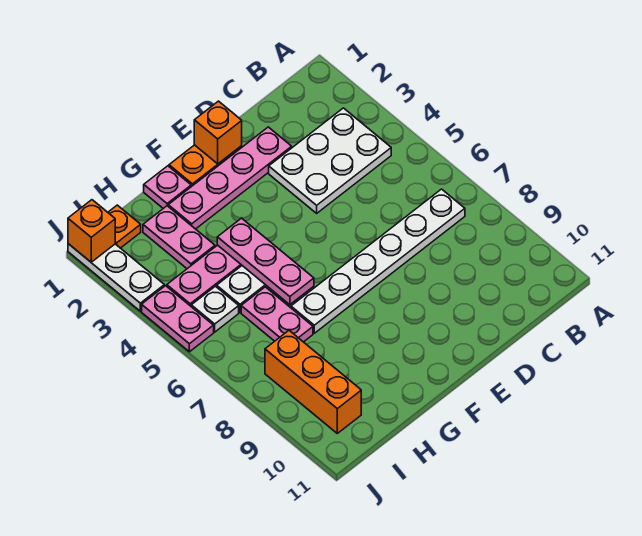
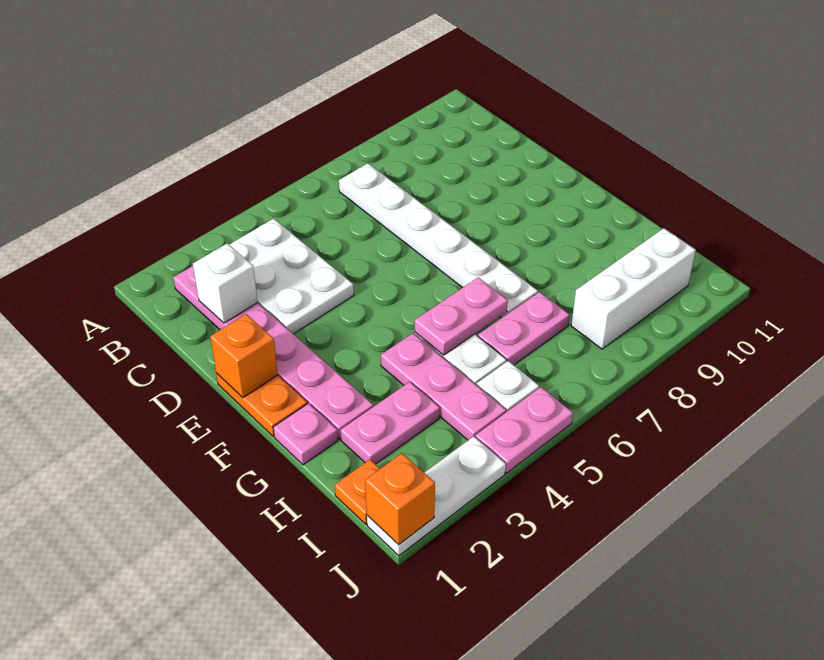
none -> white 1x1 brick [193,244,258,323]
pink 1x4 plate [168,127,292,229] -> pink 1x6 plate [173,266,373,439]
pink 1x3 plate [217,218,314,305] -> pink 1x2 plate [415,278,508,355]
orange 1x3 brick [265,331,361,433] -> white 1x3 brick [571,228,696,349]

